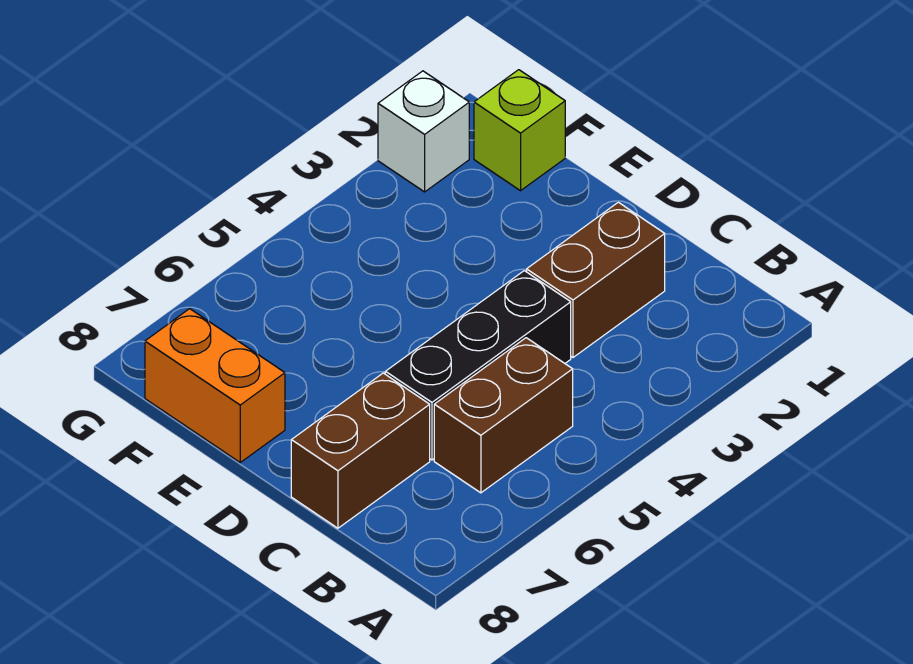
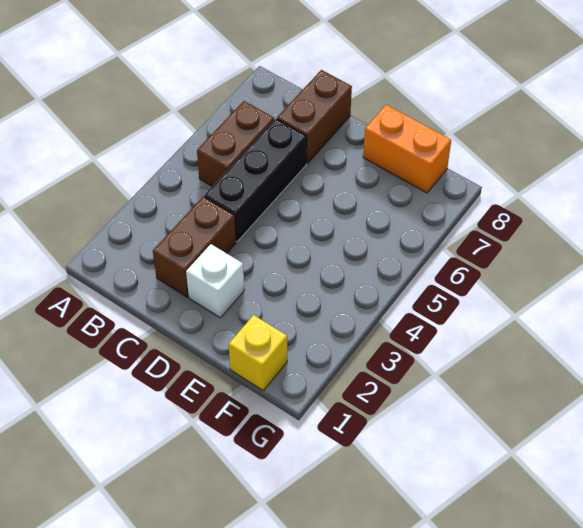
lime 1x1 brick [474,70,565,191] -> yellow 1x1 brick [229,315,287,390]
white 1x1 brick [378,71,469,192] -> white 1x1 brick moved to [186,244,244,318]

